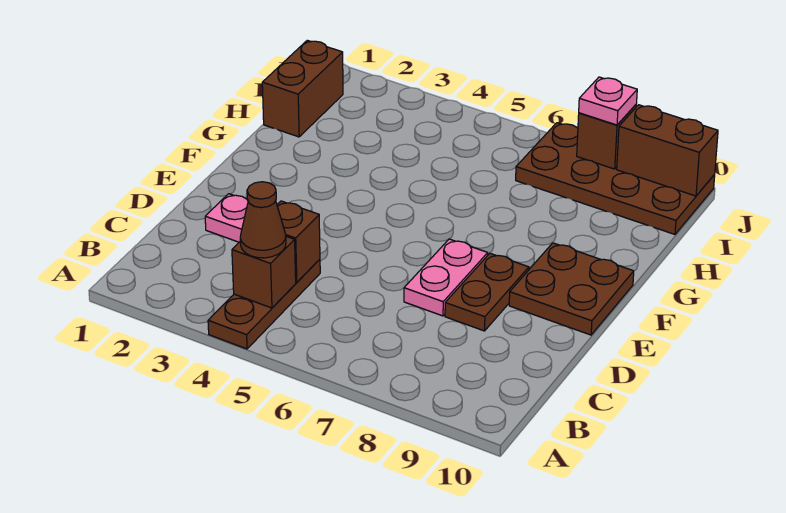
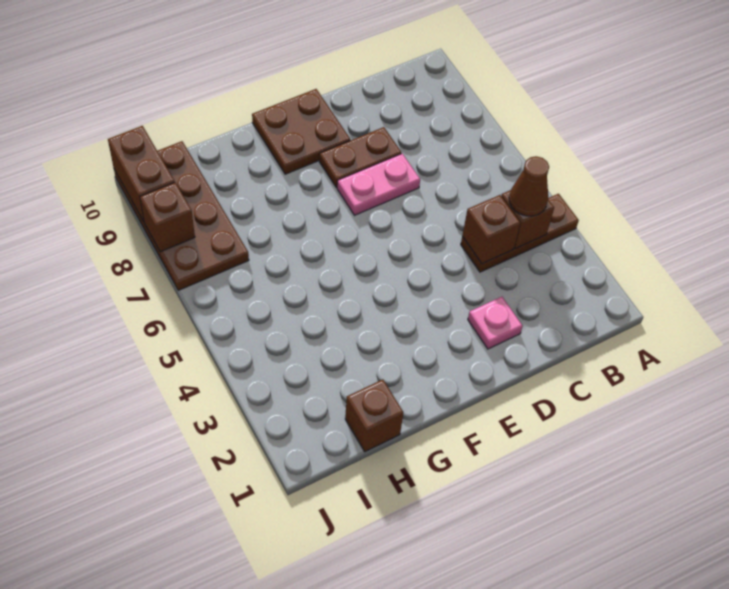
brown 1x2 brick [262,40,343,137] -> brown 1x1 brick [345,380,403,452]
pink 1x1 plate [579,77,637,125] -> none

